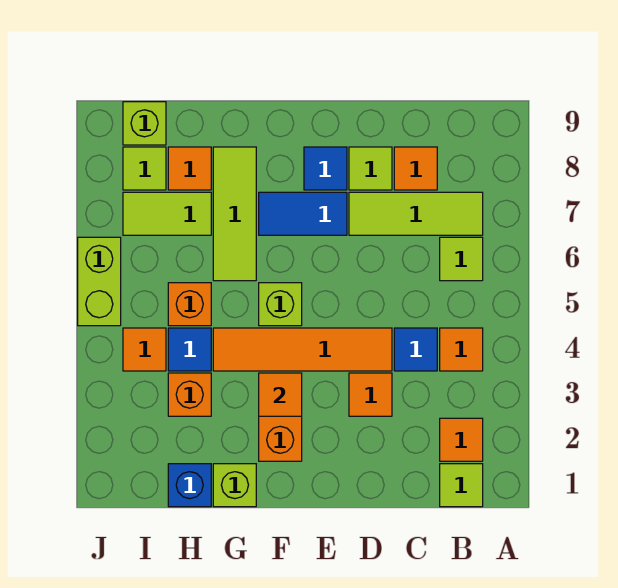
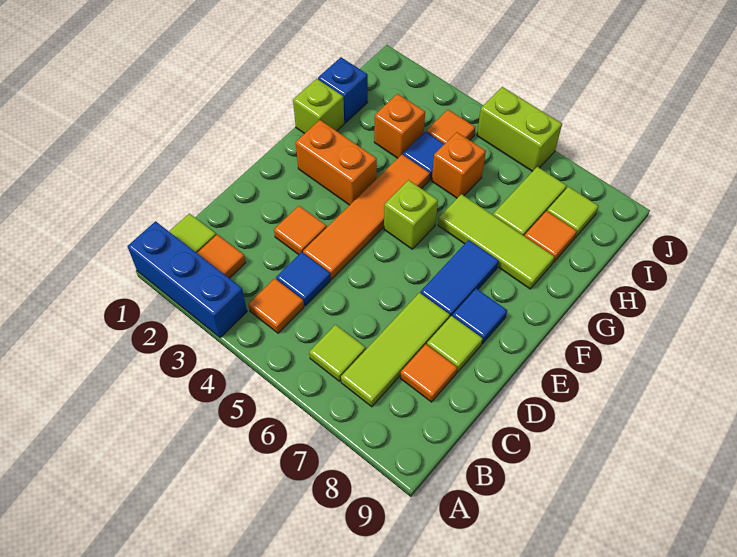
none -> blue 1x3 brick [128,221,247,338]
orange 1x1 tile [259,373,302,416] -> none
lime 1x1 brick [123,102,166,145] -> none

